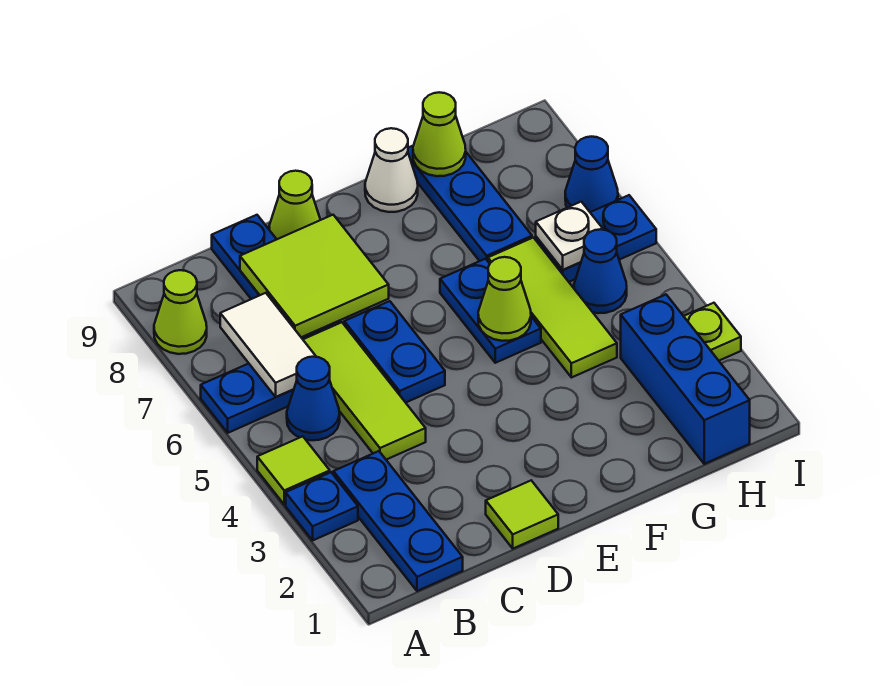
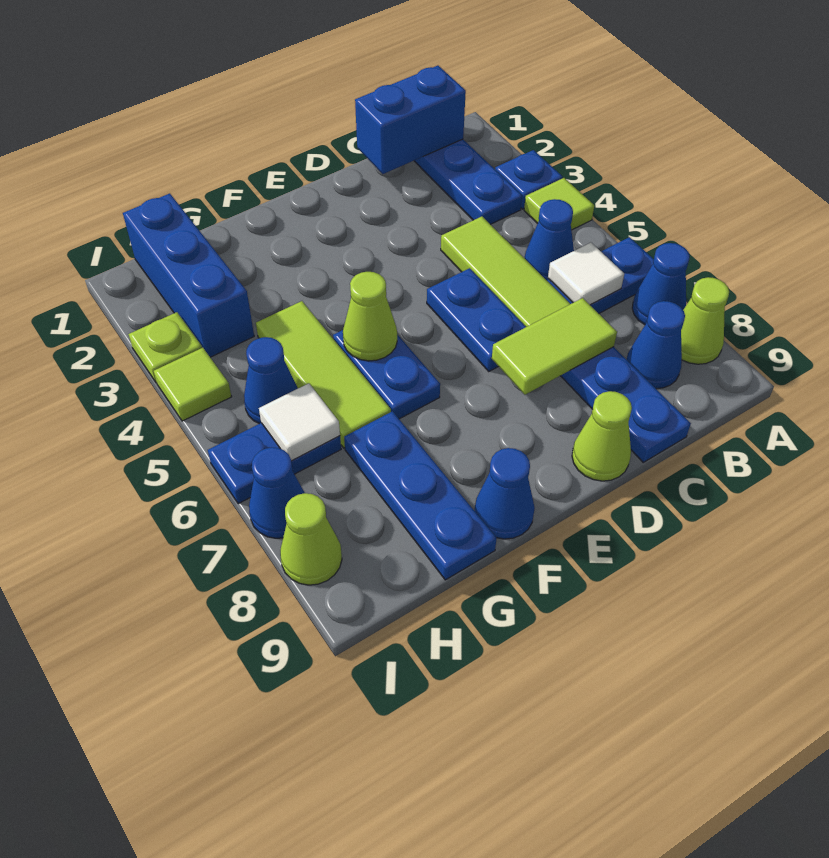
none -> blue 1x1 cone [632,243,690,325]
none -> blue 1x2 brick [355,66,466,174]
white 1x2 tile [220,293,316,397] -> white 1x1 tile [548,243,624,305]
none -> blue 1x1 cone [627,301,685,389]
lime 2x2 tile [240,215,389,338] -> lime 1x2 tile [492,298,617,395]
lime 1x1 tile [486,481,558,549] -> lime 1x1 tile moved to [154,348,232,421]
white 1x1 cone [365,128,418,212] -> blue 1x1 cone [475,448,535,539]
lime 1x1 cone [413,92,466,176] -> lime 1x1 cone moved to [280,493,342,585]
white 1x1 plate [536,202,603,270] -> white 1x1 tile [259,383,340,461]

